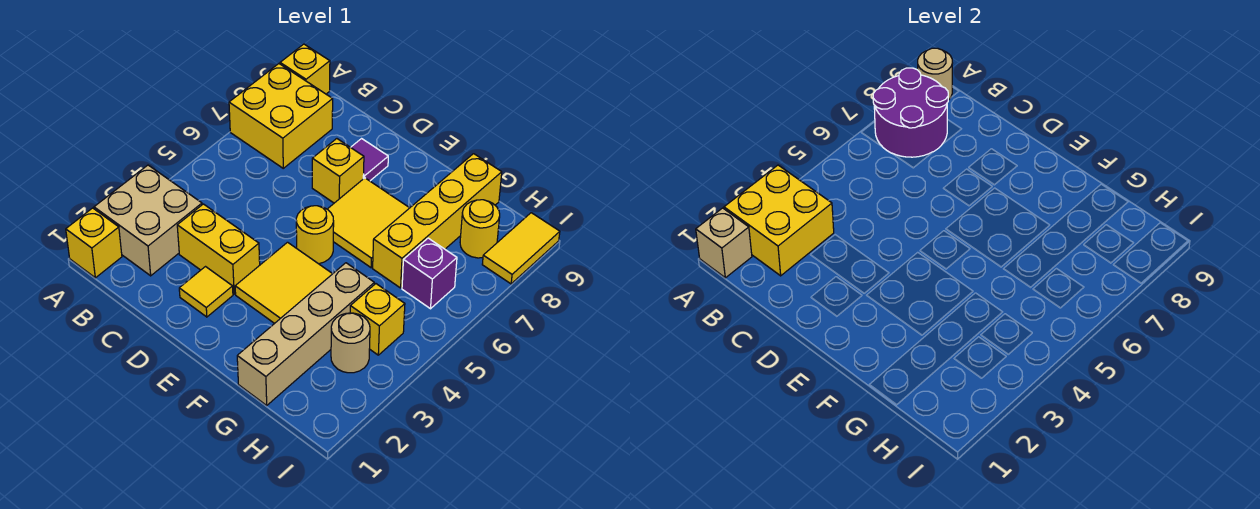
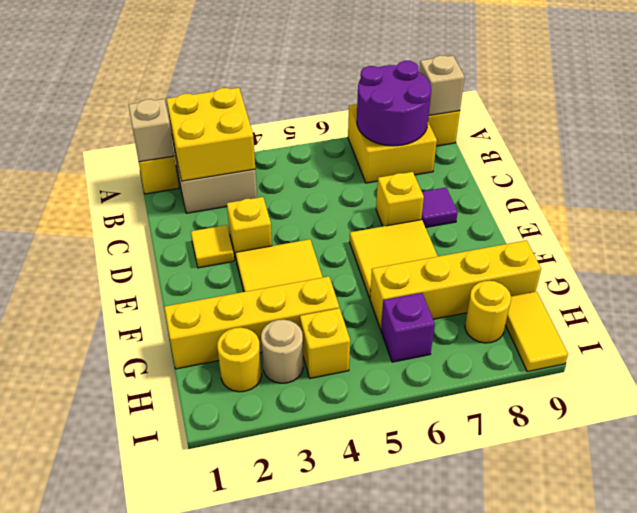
tan 1x1 round brick [918,48,952,100] -> tan 1x1 brick [419,55,465,116]
yellow 1x2 brick [177,204,260,294] -> yellow 1x1 brick [227,197,272,258]
yellow 1x1 round brick [296,206,334,264] -> yellow 1x1 round brick moved to [217,328,262,392]
tan 1x4 brick [237,263,374,405] -> yellow 1x4 brick [164,276,339,369]
yellow 1x2 tile [482,213,560,284] -> yellow 1x2 tile turned to [505,292,568,372]

